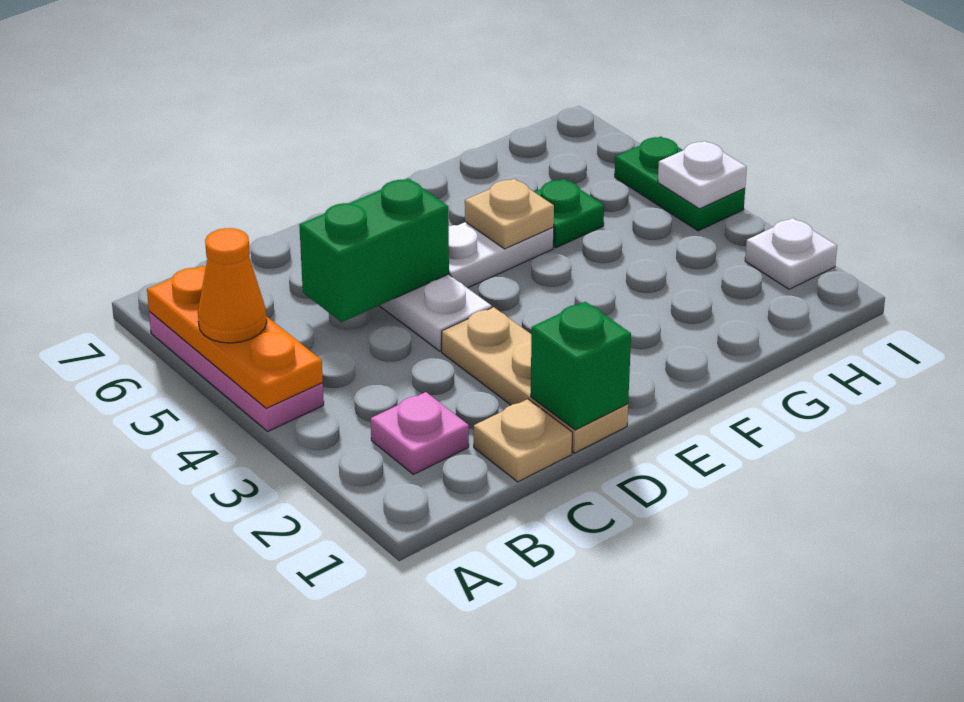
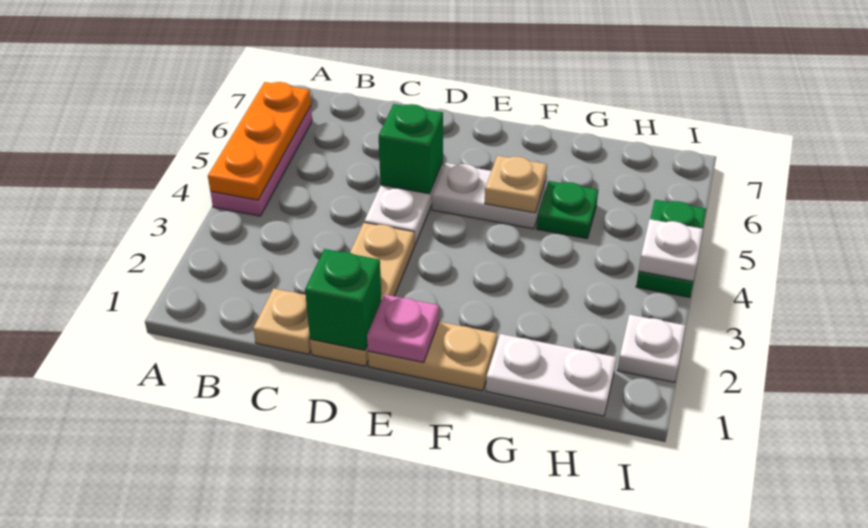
orange 1x1 cone [198,228,267,343] -> none
pink 1x1 plate [371,392,469,474] -> pink 1x1 plate moved to [367,294,439,363]
green 1x2 brick [299,178,449,322] -> green 1x1 brick [379,104,443,194]
none -> tan 1x2 plate [368,322,497,391]
none -> white 1x2 plate [486,334,616,416]

